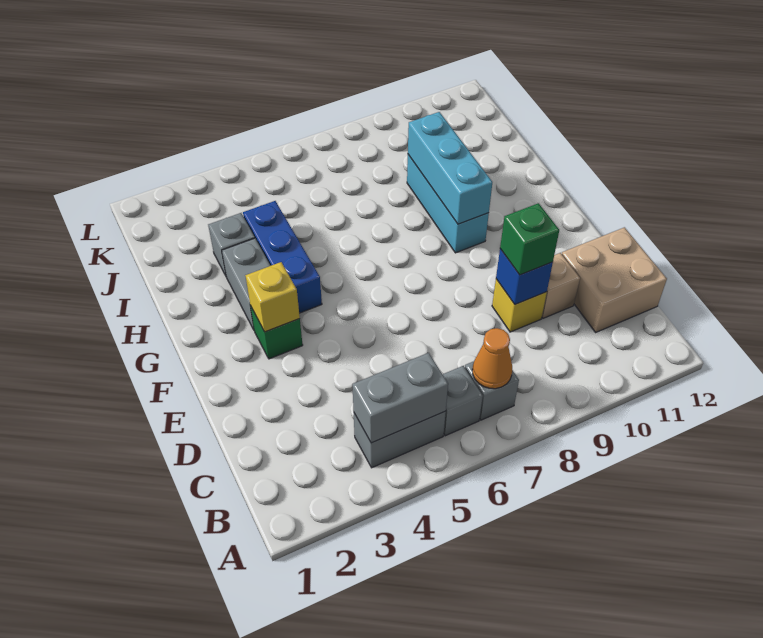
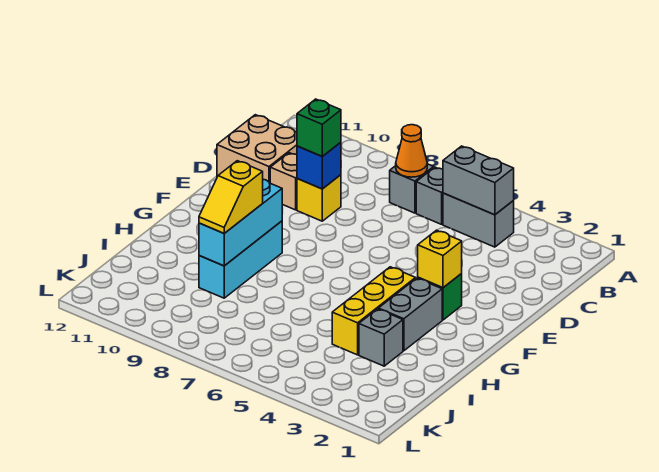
blue 1x3 brick [243,201,322,313] -> yellow 1x3 brick [332,267,416,355]
none -> yellow 1x2 slope [199,161,263,233]

